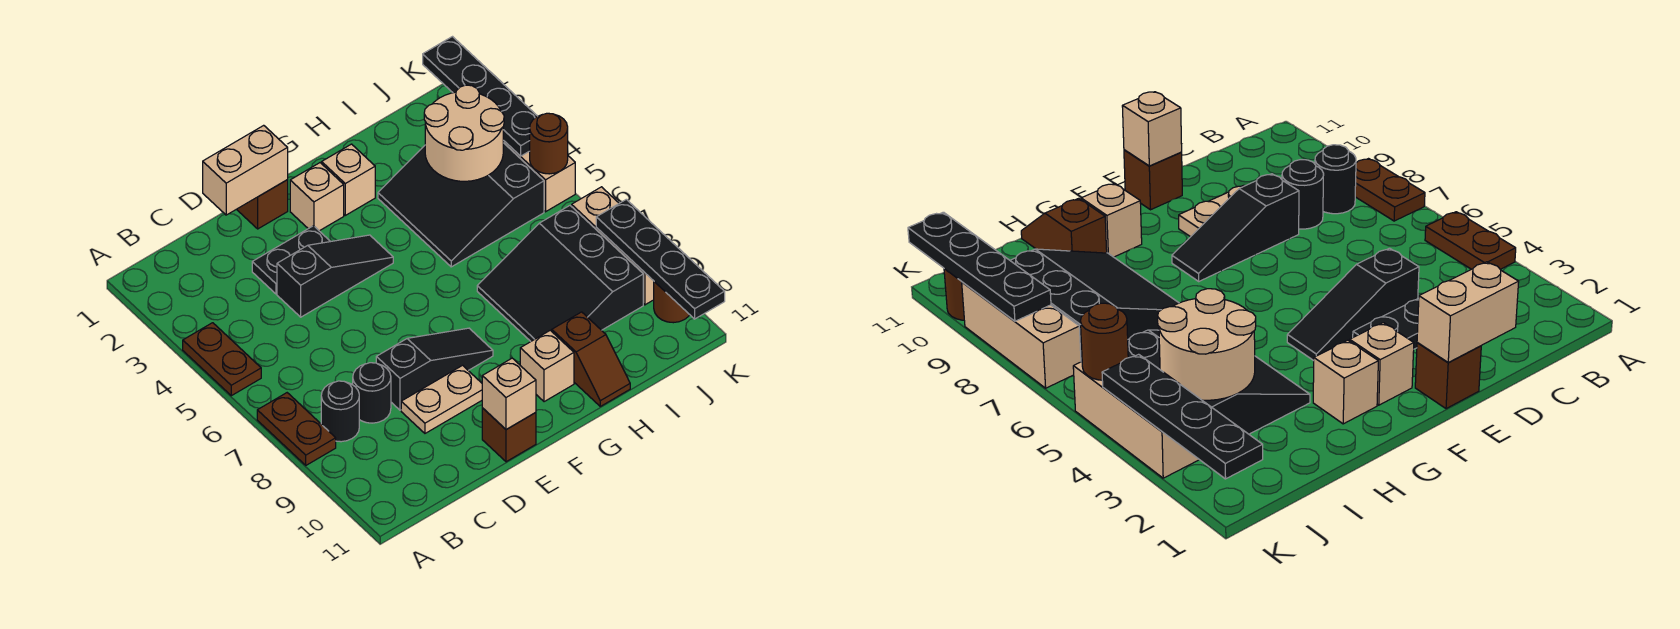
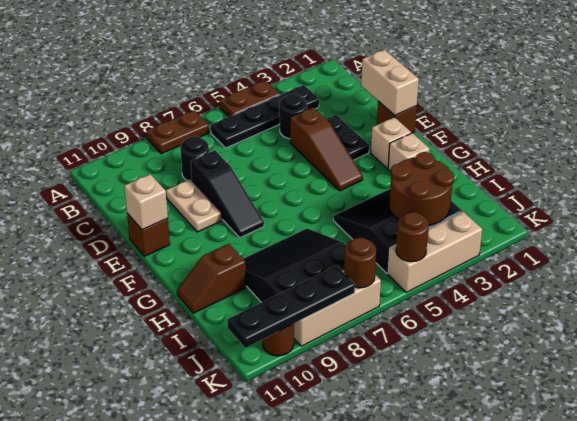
black 1x1 round brick [321,381,359,442] -> black 1x1 round brick moved to [279,94,307,139]
black 1x3 slope [277,235,393,317] -> brown 1x3 slope [290,107,363,191]
tan 1x1 brick [520,330,574,402] -> none
tan 2x2 round brick [424,85,504,181] -> brown 2x2 round brick [389,152,454,225]
black 1x4 plate [423,37,537,156] -> black 1x4 plate moved to [211,85,319,148]
none -> brown 1x1 round brick [344,237,376,288]

